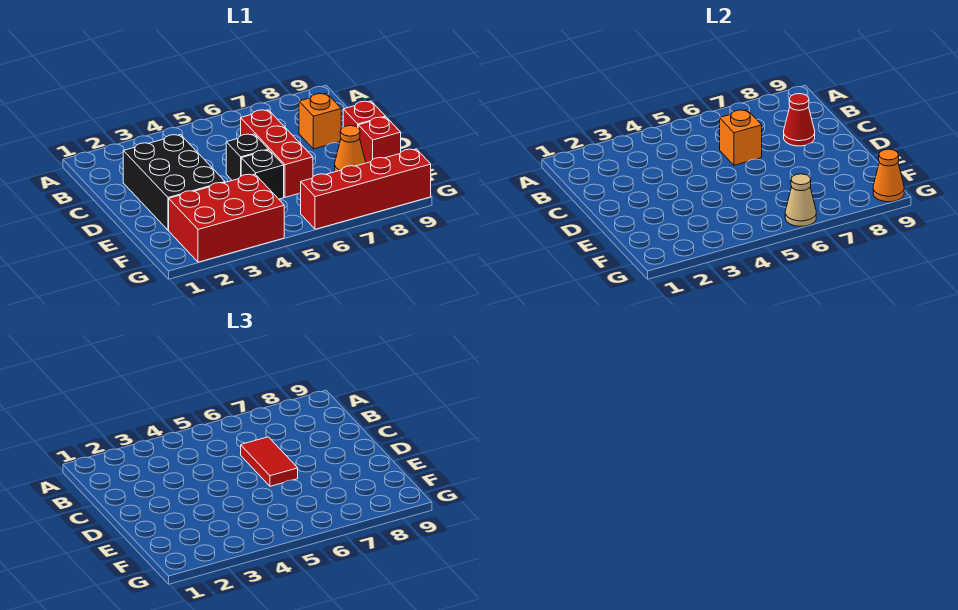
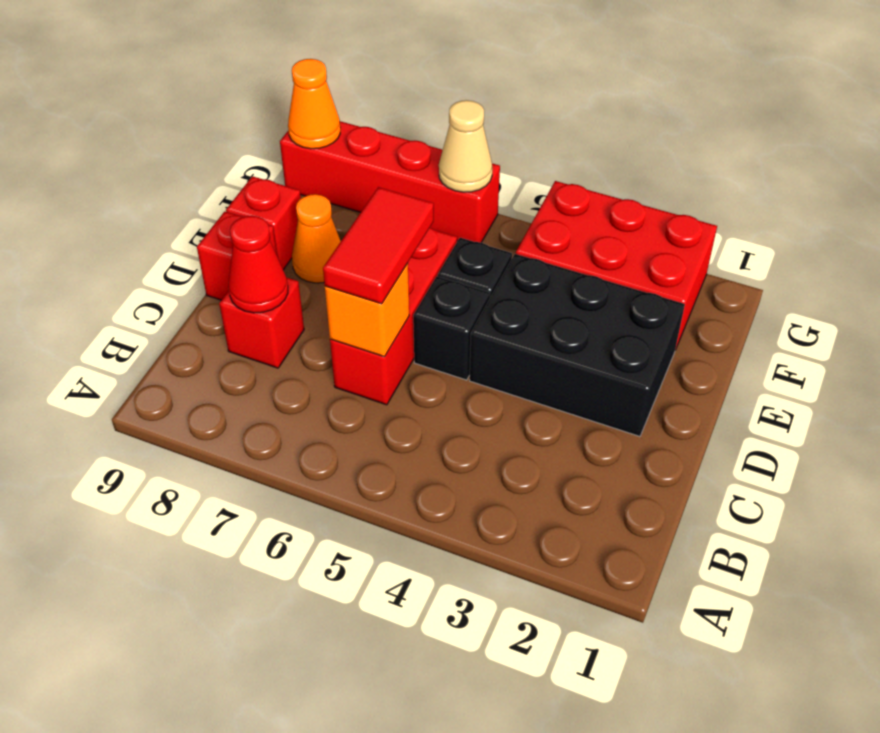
black 2x3 brick [123,135,225,230] -> black 2x3 brick turned to [470,254,685,436]
orange 1x1 brick [299,93,341,149] -> red 1x1 brick [219,278,304,368]

